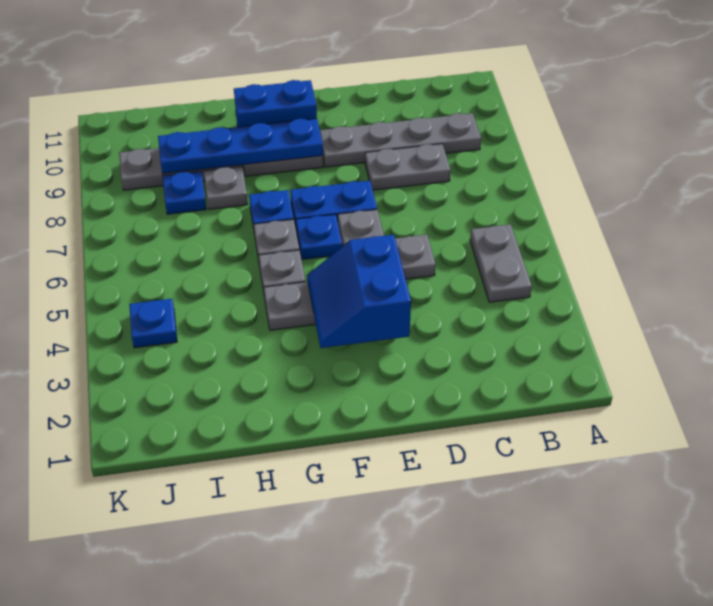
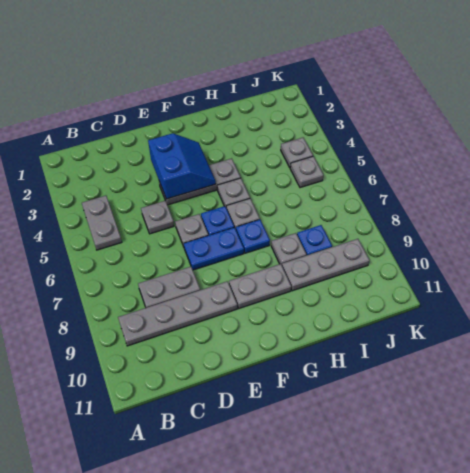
blue 1x4 plate [158,118,323,174] -> none
blue 1x2 brick [234,80,317,127] -> none
blue 1x1 plate [129,299,177,348] -> grey 1x1 plate [281,138,313,168]
none -> grey 1x1 plate [290,156,324,188]

